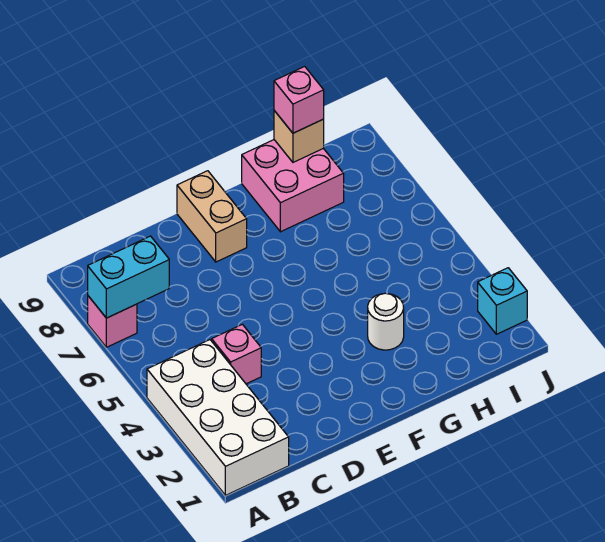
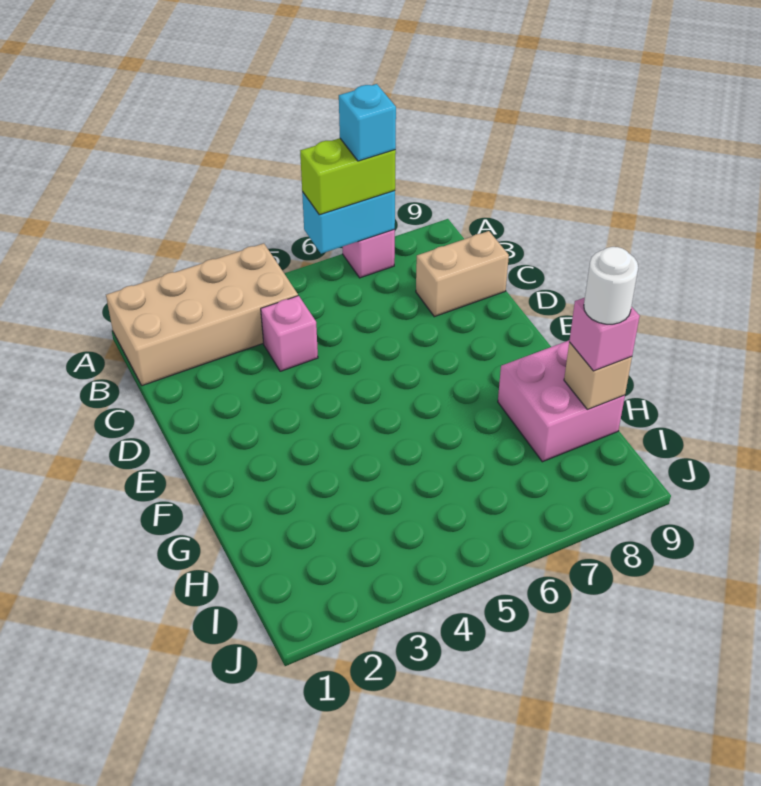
white 2x4 brick [147,340,289,495] -> tan 2x4 brick [106,243,298,386]
none -> lime 1x2 brick [300,138,396,215]
cyan 1x2 brick [88,236,169,318] -> cyan 1x2 brick turned to [302,191,395,254]
tan 1x2 brick [177,171,247,262] -> tan 1x2 brick moved to [416,231,509,317]
white 1x1 round brick [368,293,404,350] -> white 1x1 round brick moved to [584,247,638,324]
cyan 1x1 brick [478,268,527,334] -> cyan 1x1 brick moved to [339,84,396,161]

